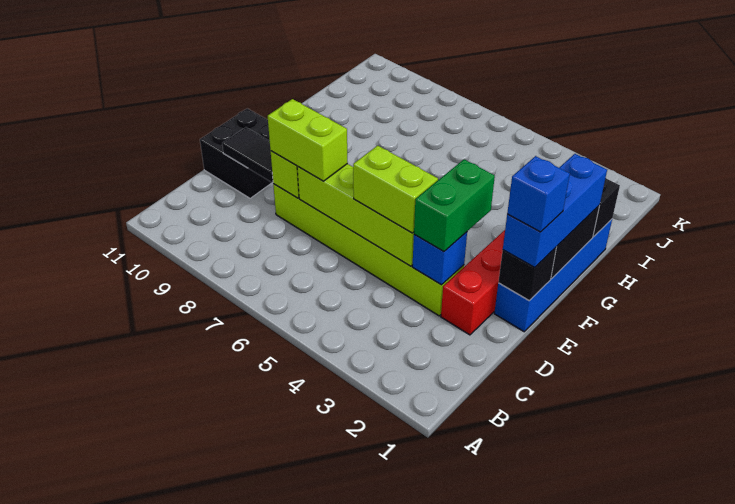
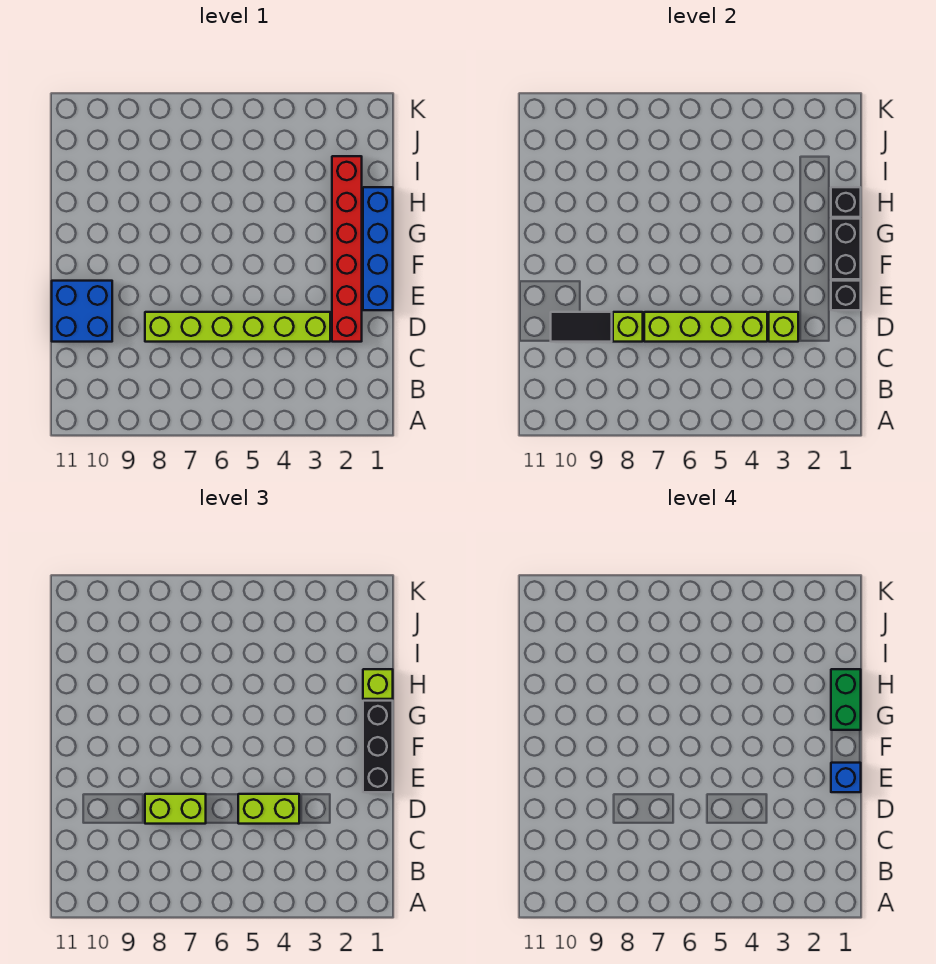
blue 1x1 brick [412,232,467,285] -> lime 1x1 brick [769,312,798,342]
green 1x2 brick [414,159,495,252] -> green 1x2 brick moved to [831,669,861,730]
black 2x2 brick [200,108,272,198] -> blue 2x2 brick [52,281,112,342]
blue 1x3 brick [503,154,607,268] -> black 1x3 brick [363,701,393,792]
none -> lime 1x1 brick [363,669,393,699]

